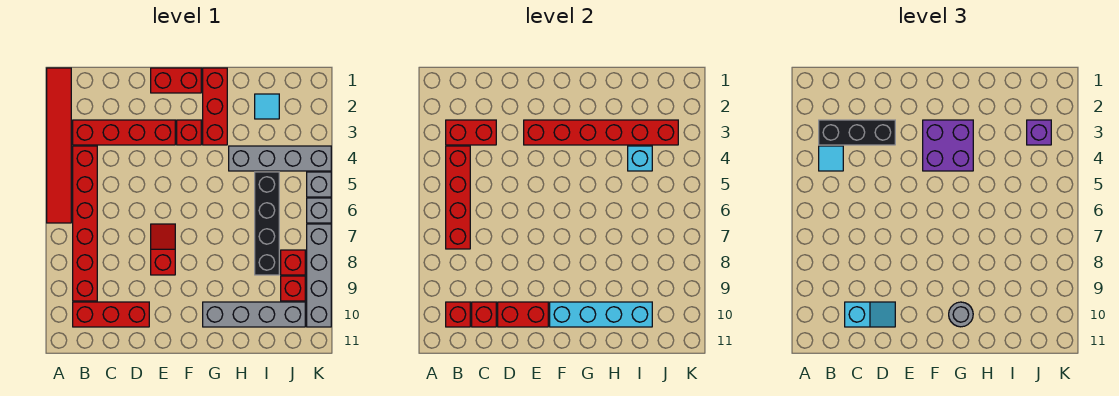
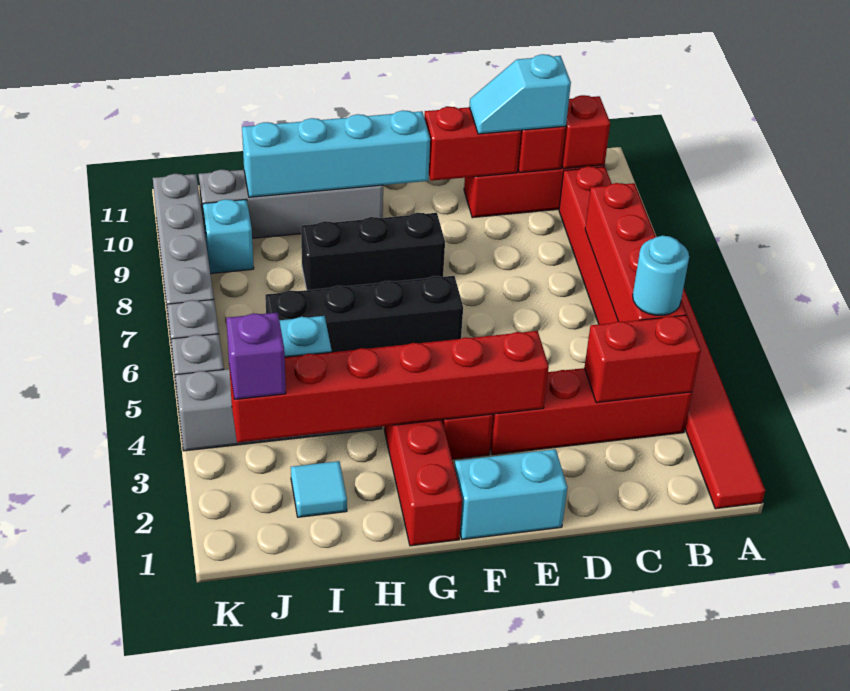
black 1x3 brick [819,120,895,145] -> black 1x3 brick moved to [301,213,445,290]
cyan 1x1 tile [819,146,843,171] -> cyan 1x1 round brick [633,236,689,315]
red 1x2 brick [151,68,201,93] -> cyan 1x2 brick [455,449,567,539]
red 1x2 slope [151,224,175,275] -> none
purple 2x2 brick [923,120,973,171] -> none
grey 1x1 round brick [949,302,973,327] -> none
black 1x4 brick [255,172,279,275] -> black 1x4 brick turned to [265,276,463,352]
red 1x1 brick [281,250,305,275] -> none
red 1x1 brick [281,276,305,301] -> cyan 1x1 brick [203,199,254,274]

